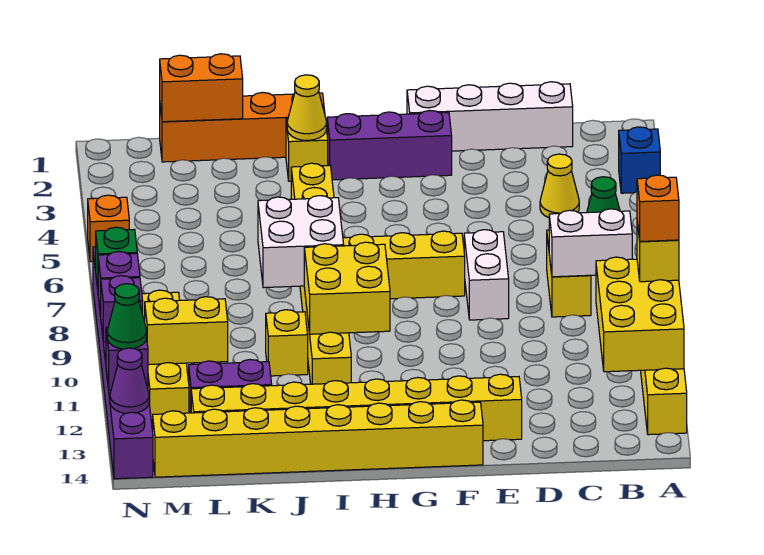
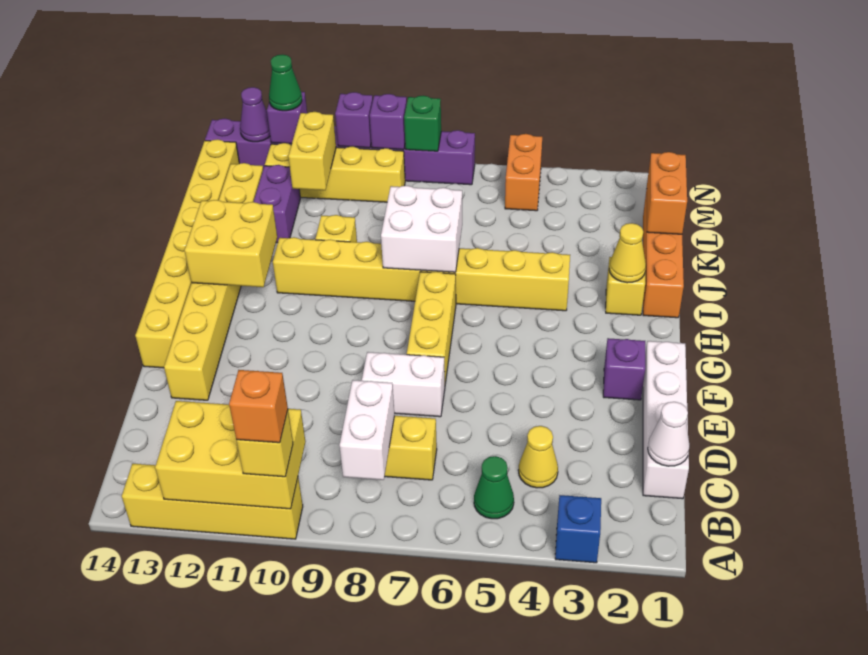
none -> white 1x1 cone [648,402,690,466]
purple 1x3 brick [327,111,452,180] -> purple 1x1 brick [603,338,645,400]
yellow 2x2 brick [304,242,390,334] -> yellow 2x2 brick moved to [184,200,277,287]
orange 1x1 brick [88,195,129,262] -> orange 1x2 brick [505,134,542,211]

